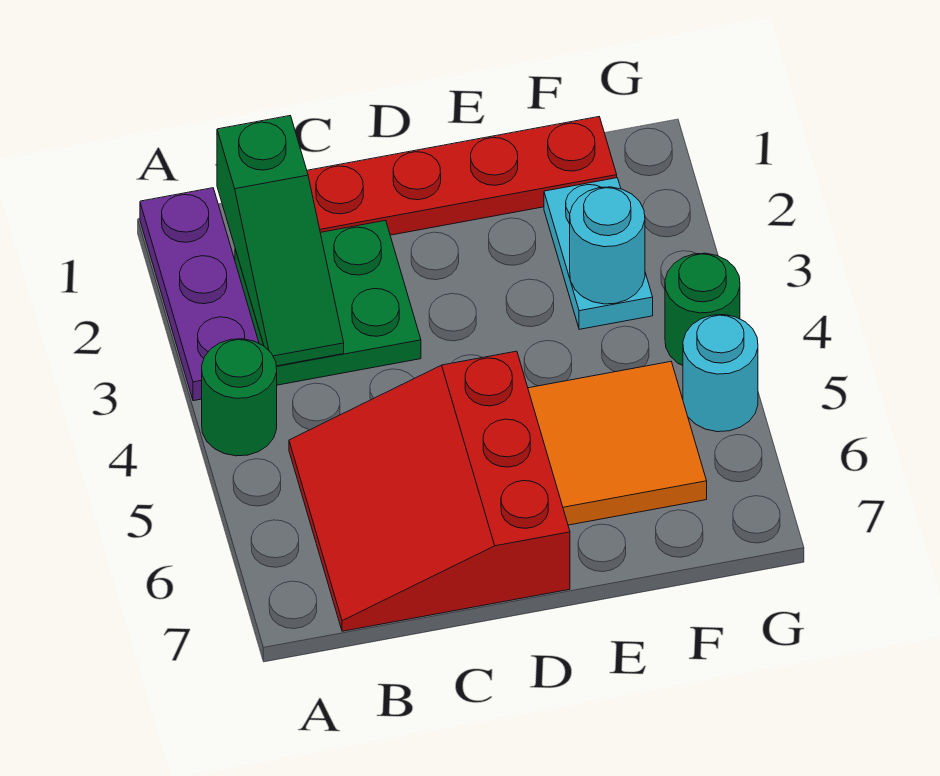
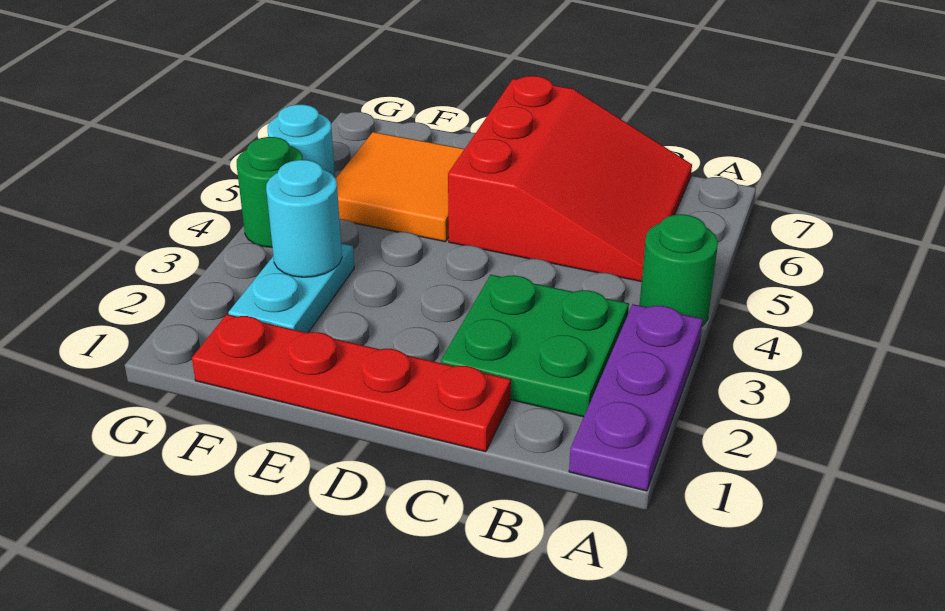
green 1x3 slope [217,116,344,366] -> none

